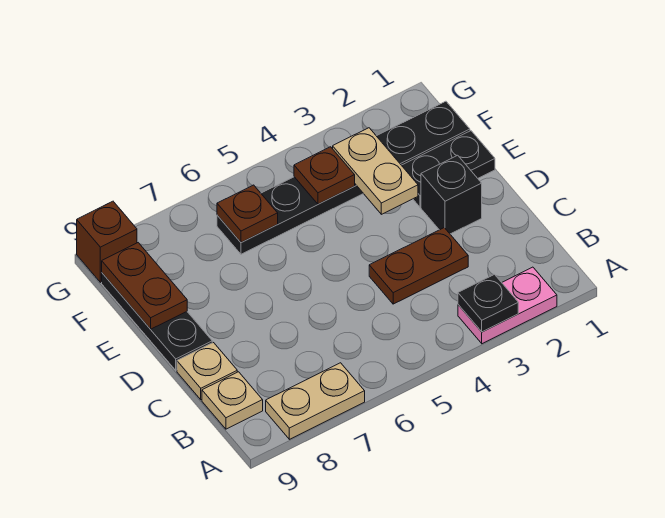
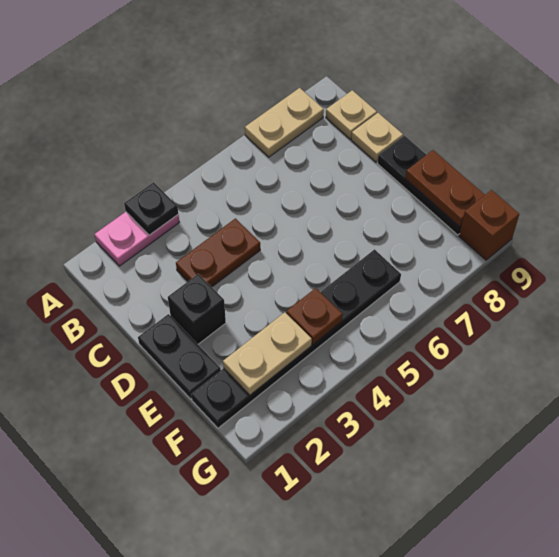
black 1x2 plate [402,131,495,207] -> black 1x2 plate turned to [138,314,221,399]
tan 1x2 plate [332,128,418,214] -> tan 1x2 plate turned to [223,312,312,395]
brown 1x1 plate [217,185,278,243] -> none

